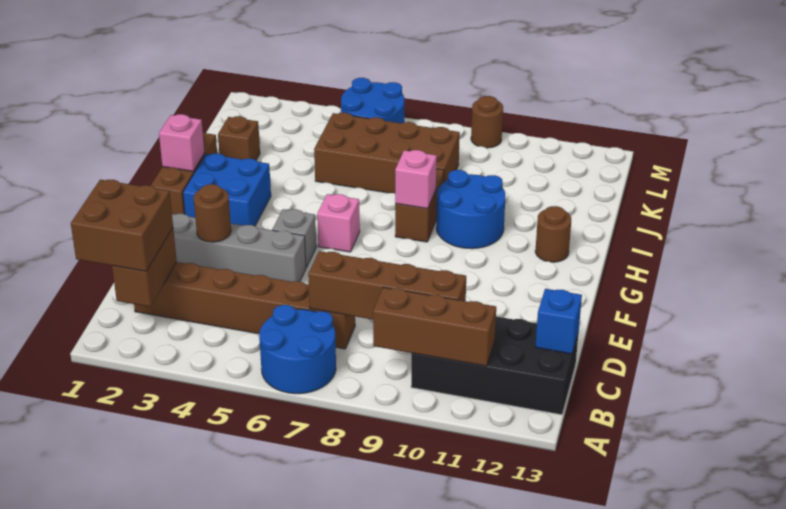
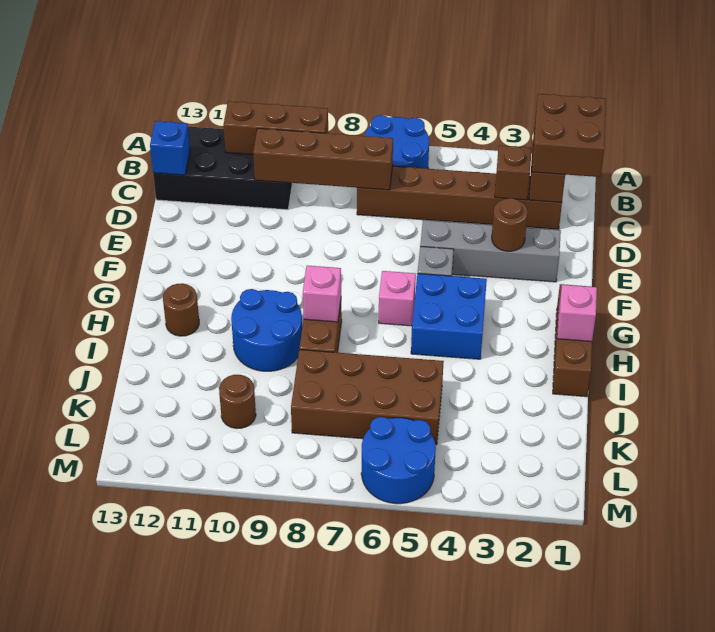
blue 2x2 brick [183,154,271,226] -> blue 2x2 brick moved to [411,274,487,359]
brown 1x1 brick [218,116,260,160] -> brown 1x1 brick moved to [495,146,532,200]
brown 1x1 round brick [471,96,503,148] -> brown 1x1 round brick moved to [219,375,256,429]

